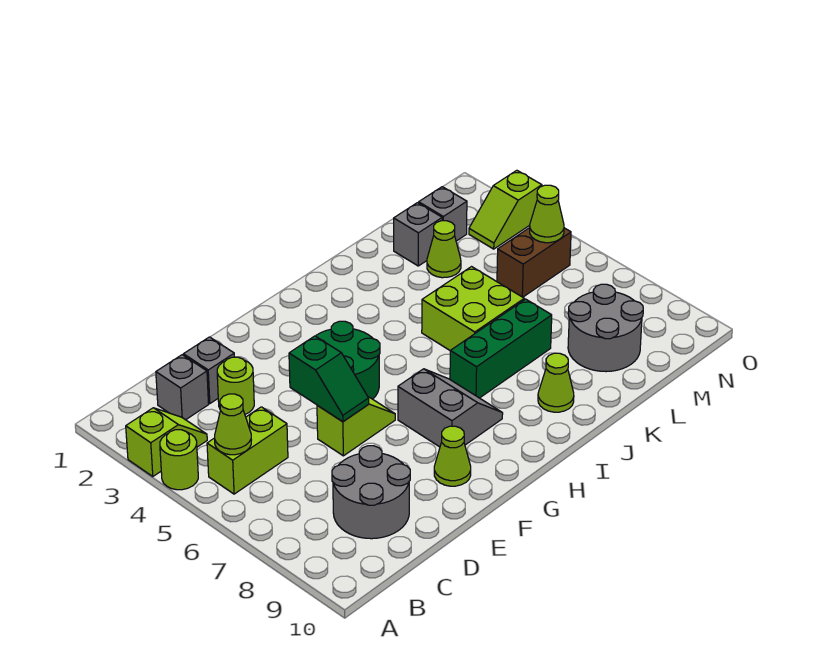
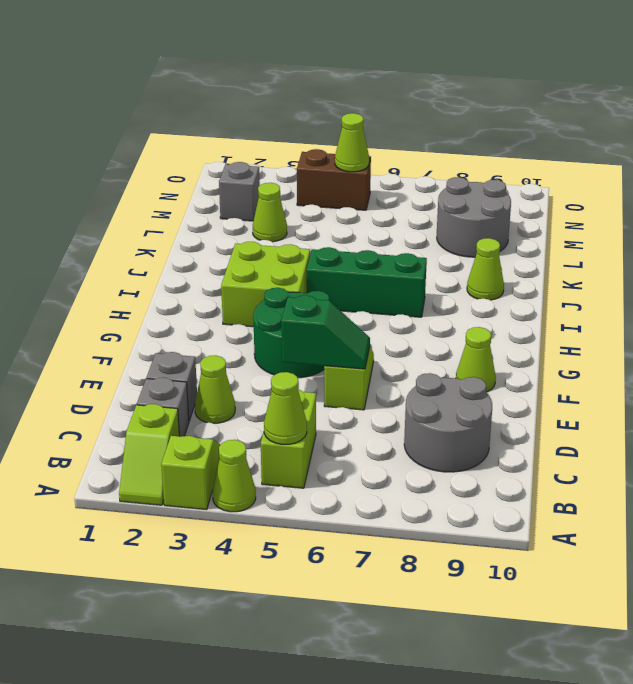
lime 1x1 round brick [160,430,198,490] -> lime 1x1 cone [213,440,256,512]
lime 1x1 round brick [217,357,254,414] -> lime 1x1 cone [195,355,235,423]
grey 2x2 slope [398,369,503,447] -> none
green 1x3 brick [450,299,552,398] -> green 1x3 brick turned to [307,247,427,317]
lime 2x2 brick [422,267,524,351] -> lime 2x2 brick moved to [221,242,310,327]
grey 1x1 brick [394,203,442,266] -> none
brown 1x2 brick [497,228,571,297] -> brown 1x2 brick turned to [297,149,371,210]
lime 1x2 slope [469,170,542,249] -> lime 1x2 slope moved to [119,404,179,505]

